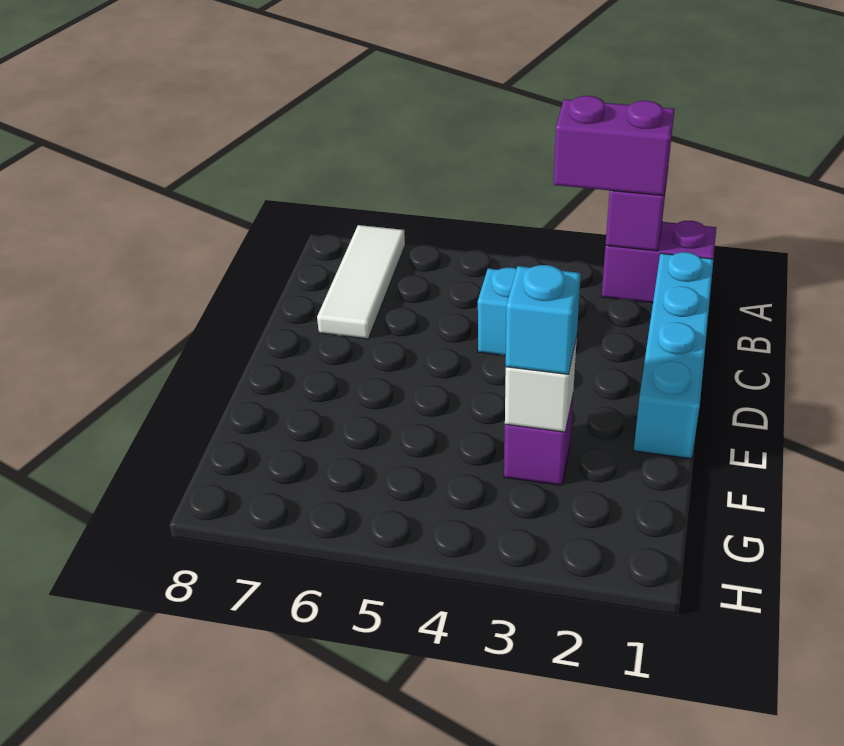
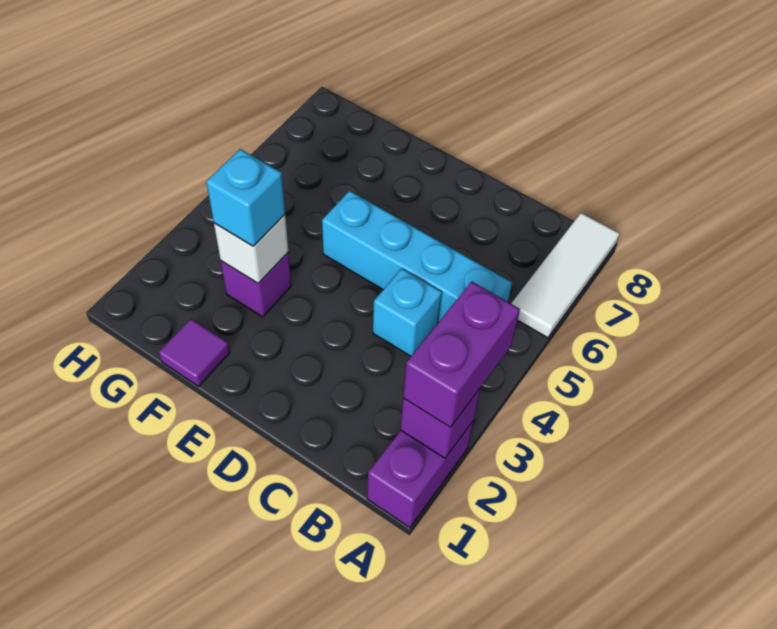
white 1x3 tile [317,225,405,339] -> white 1x3 tile turned to [511,213,620,338]
cyan 1x4 brick [634,252,713,459] -> cyan 1x4 brick moved to [322,191,512,322]
none -> purple 1x1 tile [159,319,230,386]

